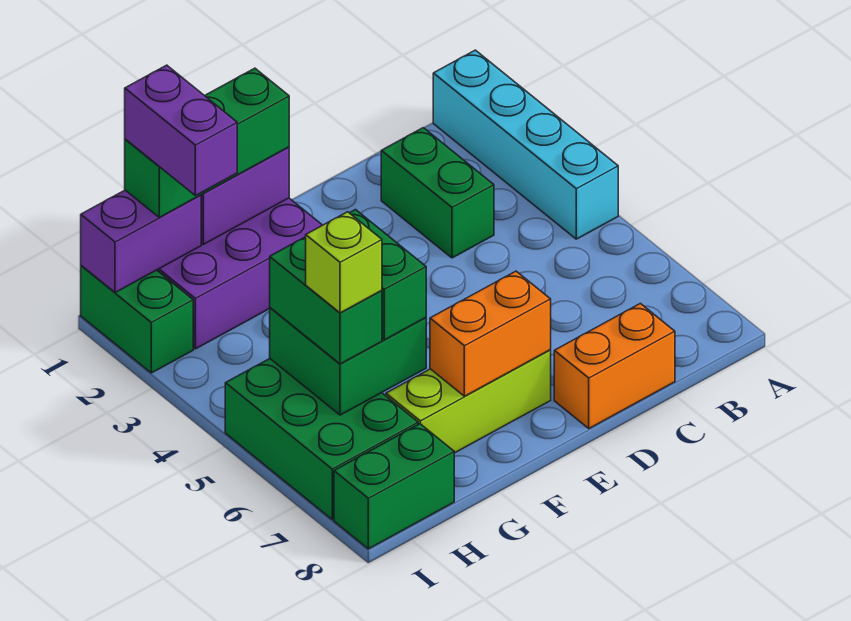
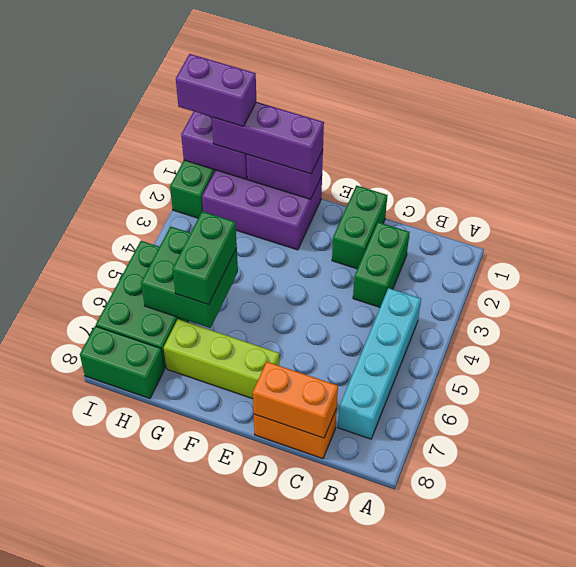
cyan 1x4 brick [433,50,618,239] -> cyan 1x4 brick moved to [338,288,421,439]
orange 1x2 brick [430,271,551,396] -> orange 1x2 brick moved to [253,362,338,438]
green 1x3 brick [125,68,289,217] -> purple 1x3 brick [212,102,324,174]
purple 1x2 brick [125,65,237,196] -> purple 1x2 brick turned to [176,54,256,126]
green 1x2 brick [270,237,382,364] -> green 1x2 brick moved to [332,186,387,269]
lime 1x1 brick [306,212,382,313] -> none

